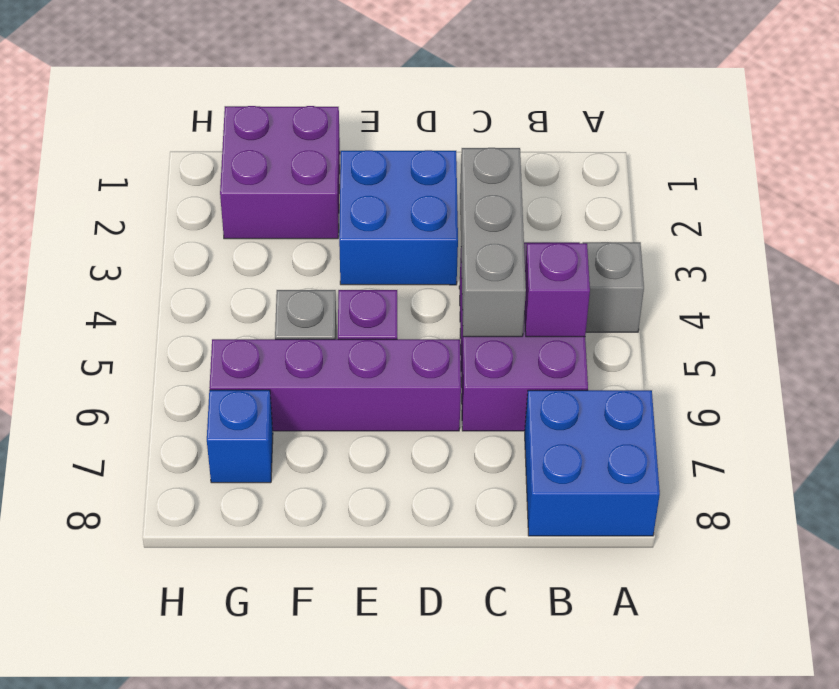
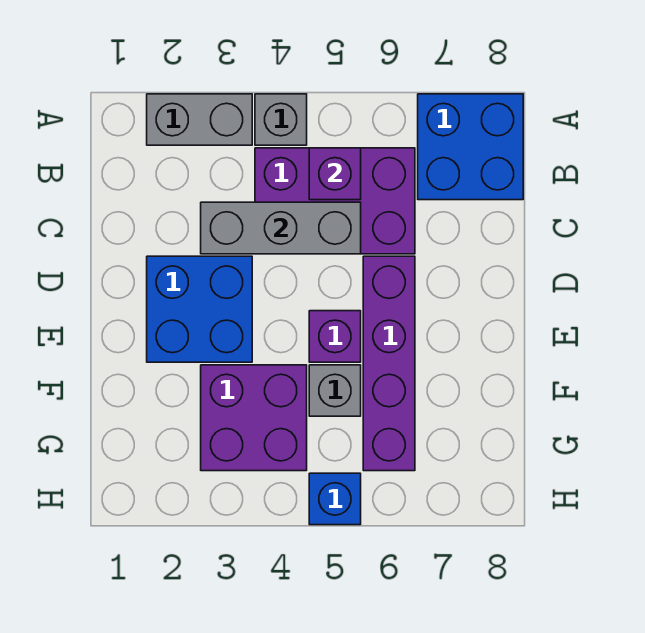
none -> grey 1x2 brick [147,94,252,145]
purple 2x2 brick [220,106,340,239] -> purple 2x2 brick moved to [201,365,307,471]
blue 1x1 brick [207,390,273,483] -> blue 1x1 brick moved to [309,473,361,525]

